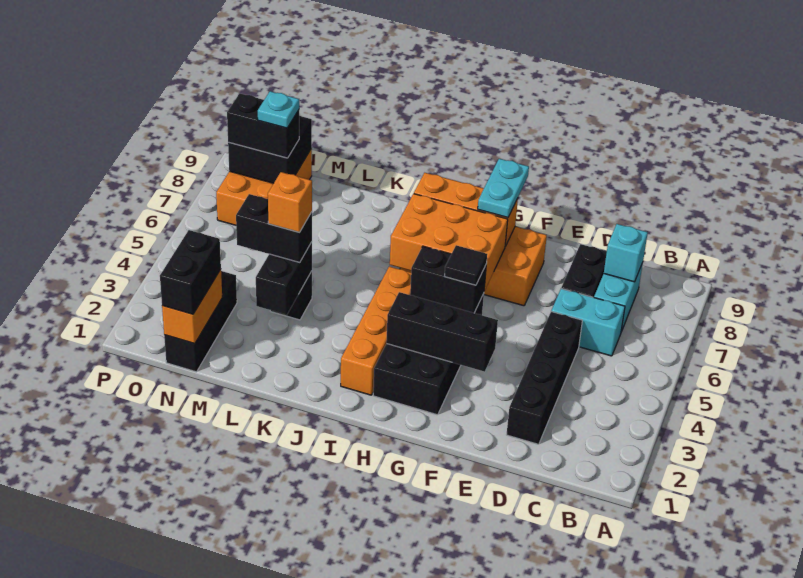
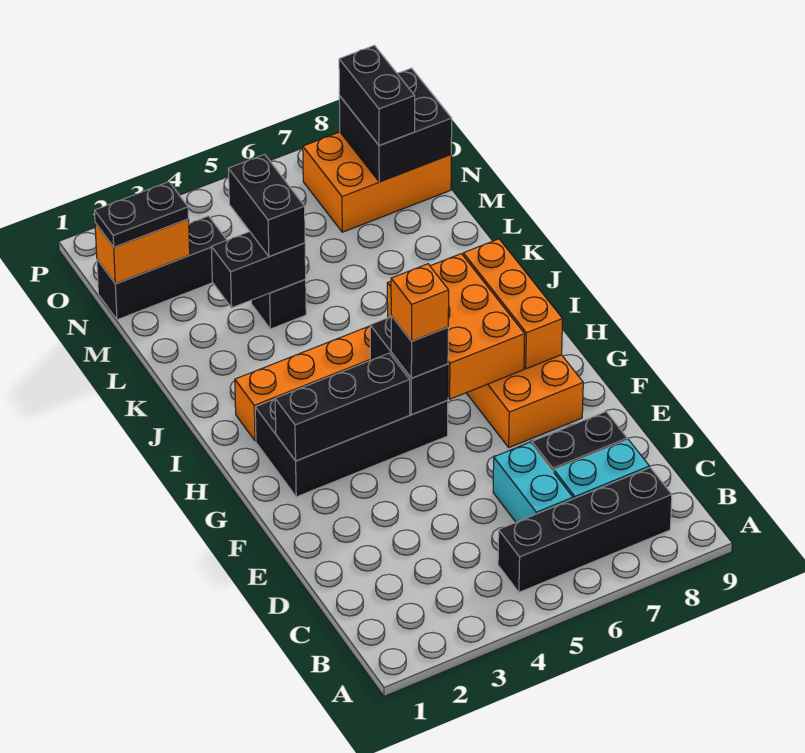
cyan 1x1 brick [604,224,648,282] -> none
black 1x4 brick [507,312,582,444] -> black 1x4 brick moved to [498,468,672,592]
black 1x3 brick [386,292,498,372] -> black 1x3 brick turned to [275,353,410,461]
black 1x1 tile [444,245,487,285] -> black 1x1 brick [391,316,448,378]
cyan 1x2 plate [478,159,529,218] -> none
orange 1x1 brick [268,172,312,233] -> orange 1x1 brick moved to [391,264,449,341]
black 1x2 brick [160,230,221,314] -> black 1x2 plate [95,182,189,247]
cyan 1x1 plate [258,91,299,128] -> none

